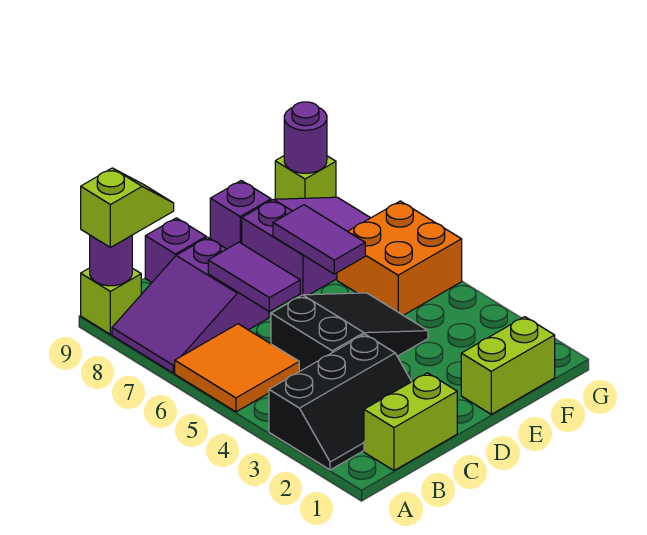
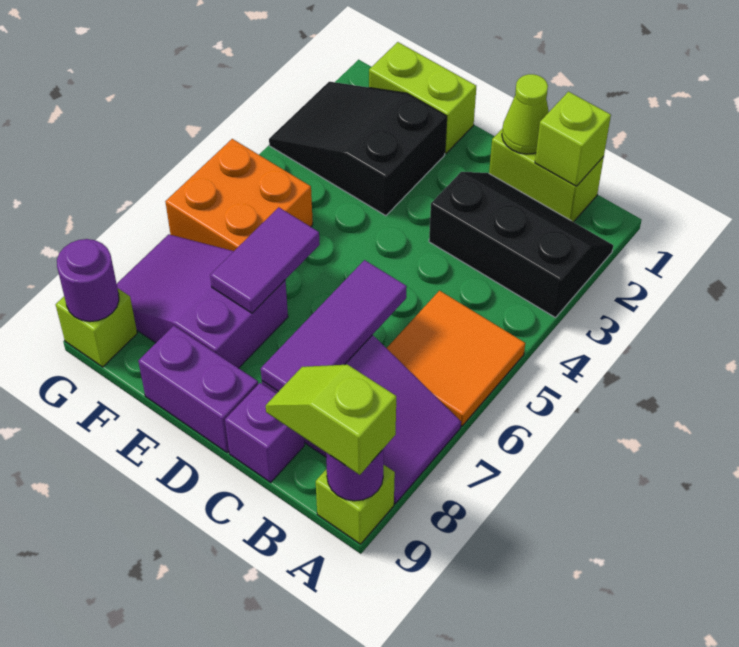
none -> lime 1x1 brick [535,92,611,186]
none -> lime 1x1 cone [502,74,549,154]
black 2x3 slope [271,293,428,372] -> black 2x3 slope moved to [269,82,447,216]
purple 1x2 tile [208,242,300,312] -> purple 1x3 tile [261,260,407,391]
purple 1x1 brick [210,181,271,249] -> purple 1x2 brick [138,326,258,452]

